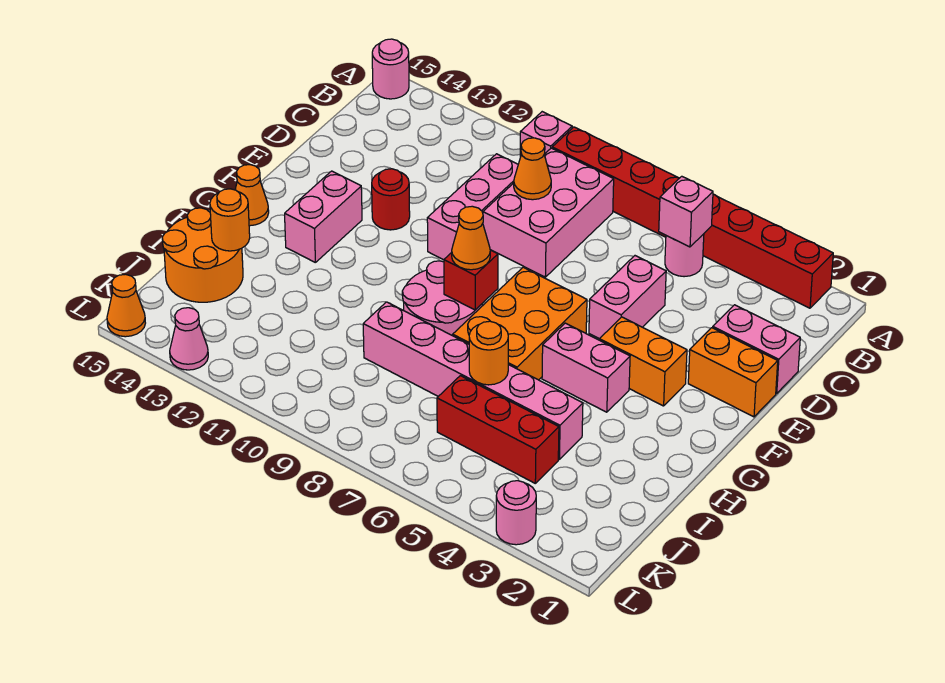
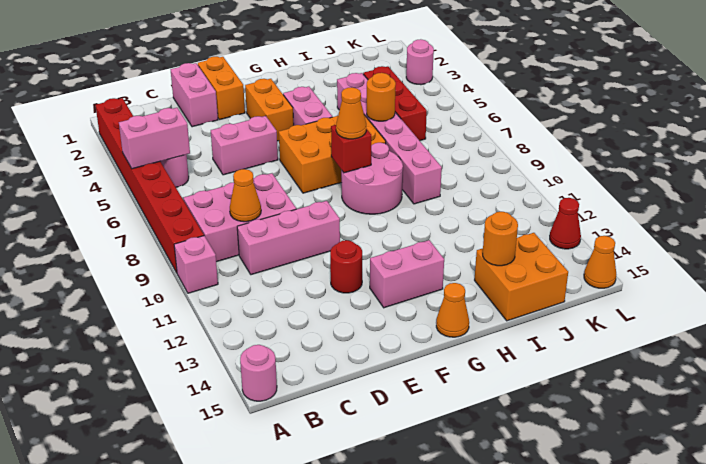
pink 1x1 brick [659,176,713,247] -> pink 1x2 brick [119,108,190,169]
orange 2x2 round brick [162,208,243,302] -> orange 2x2 brick [475,233,568,321]
pink 1x1 cone [170,308,208,370] -> red 1x1 cone [550,198,581,249]

